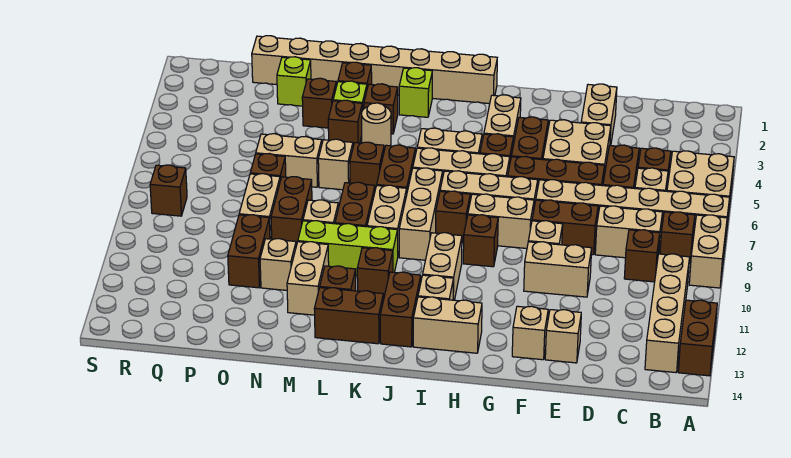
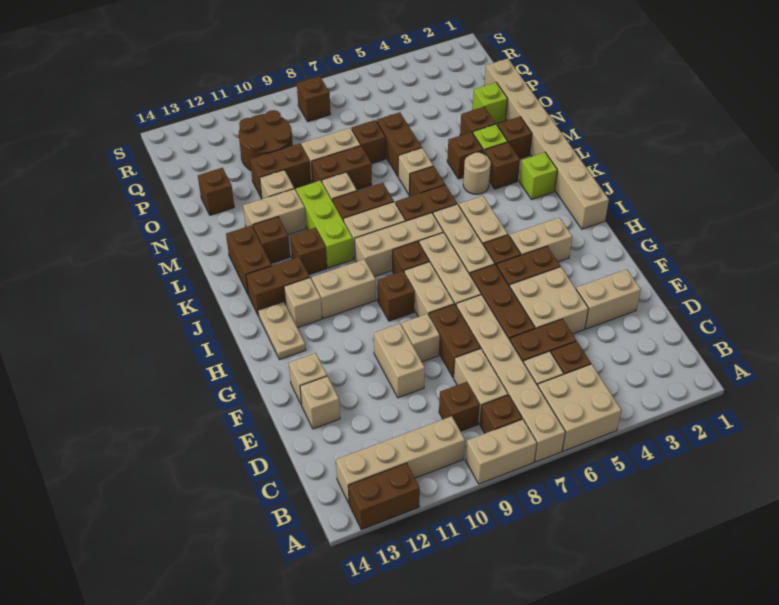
tan 1x2 brick [413,297,482,353] -> tan 1x2 plate [258,302,306,360]
tan 1x2 brick [256,134,322,187] -> brown 1x2 brick [377,112,422,176]
none -> brown 1x1 brick [198,168,234,215]
none -> brown 2x2 round brick [239,110,293,170]

